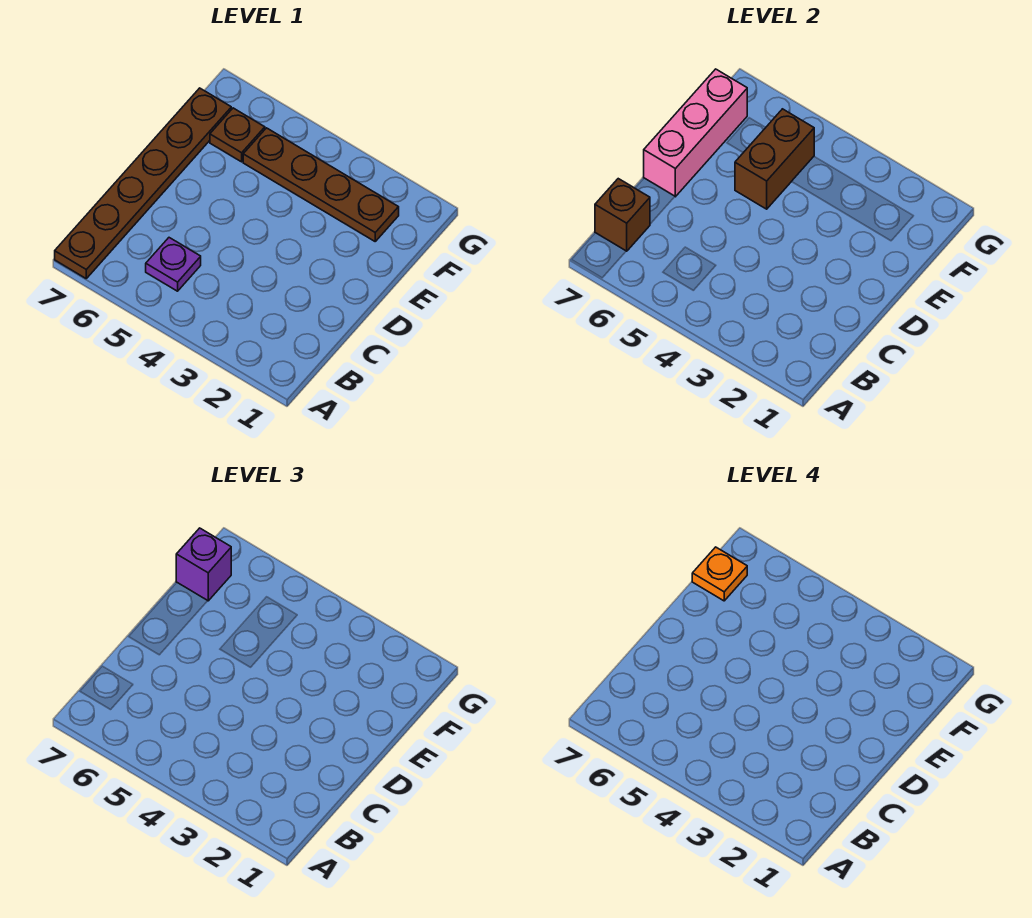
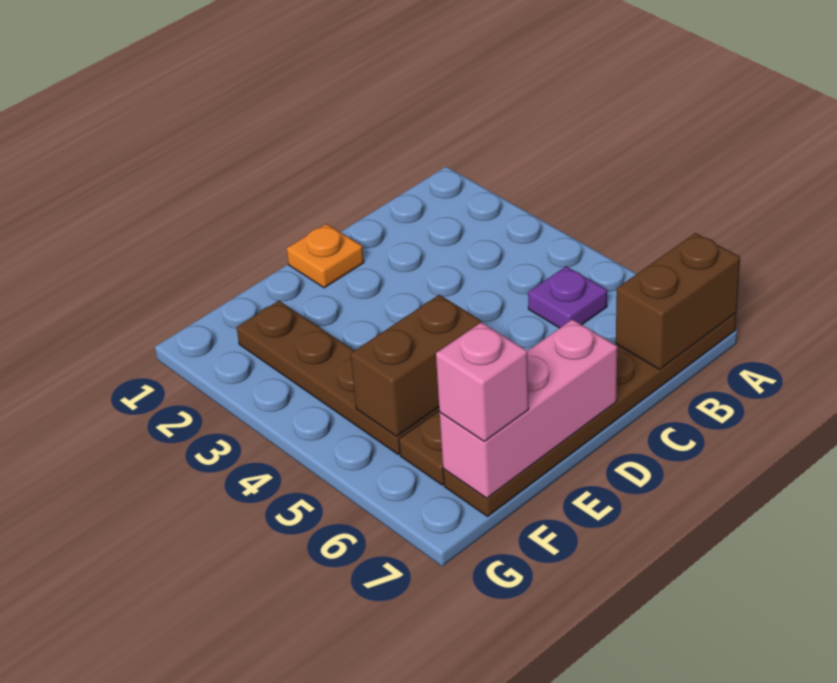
brown 1x1 brick [595,179,650,251] -> brown 1x2 brick [616,233,740,369]
purple 1x1 brick [176,528,231,601] -> pink 1x1 brick [436,322,529,441]
orange 1x1 plate [692,547,747,601] -> orange 1x1 plate moved to [287,224,364,288]

